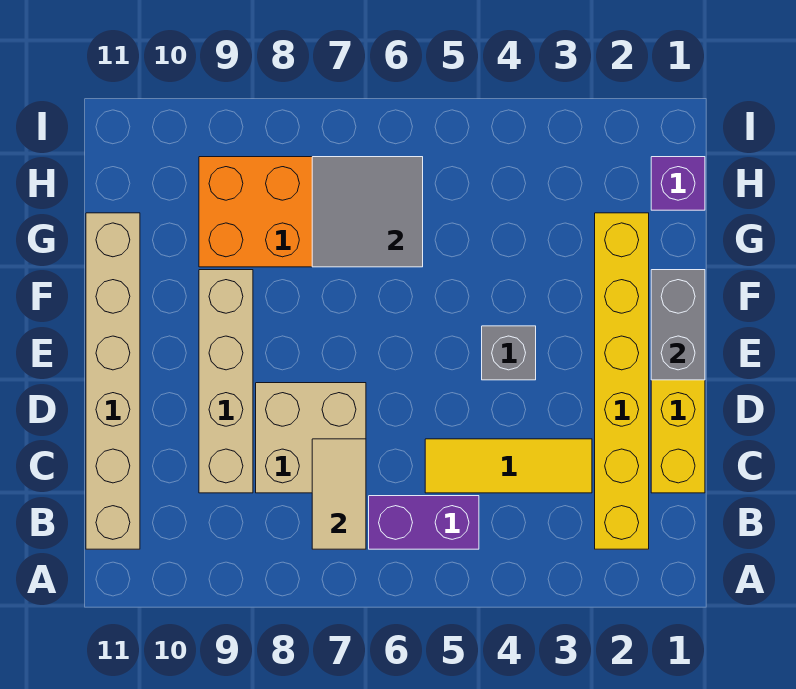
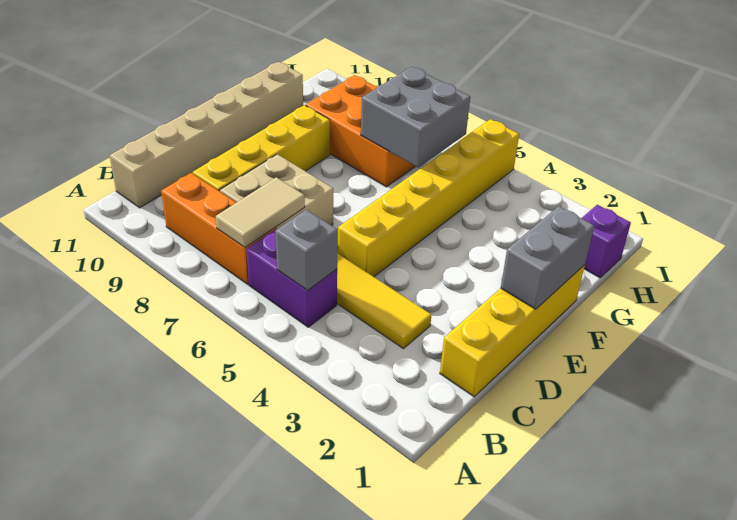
yellow 1x6 brick [595,213,649,549] -> yellow 1x6 brick moved to [338,119,519,277]
none -> orange 1x3 brick [161,173,275,284]
tan 1x4 brick [199,270,253,493] -> yellow 1x4 brick [193,105,330,191]
grey 1x1 brick [482,326,536,380] -> grey 1x1 brick moved to [275,210,338,290]
grey 2x2 tile [312,157,423,267] -> grey 2x2 brick [361,67,470,168]

